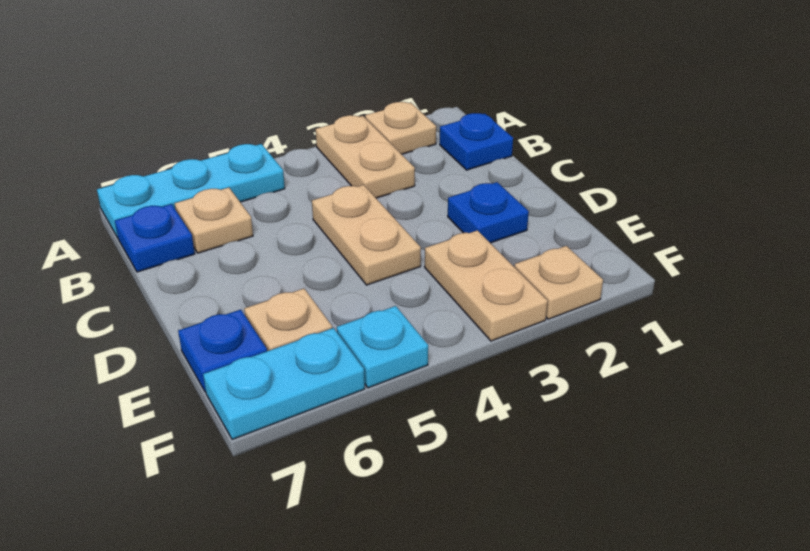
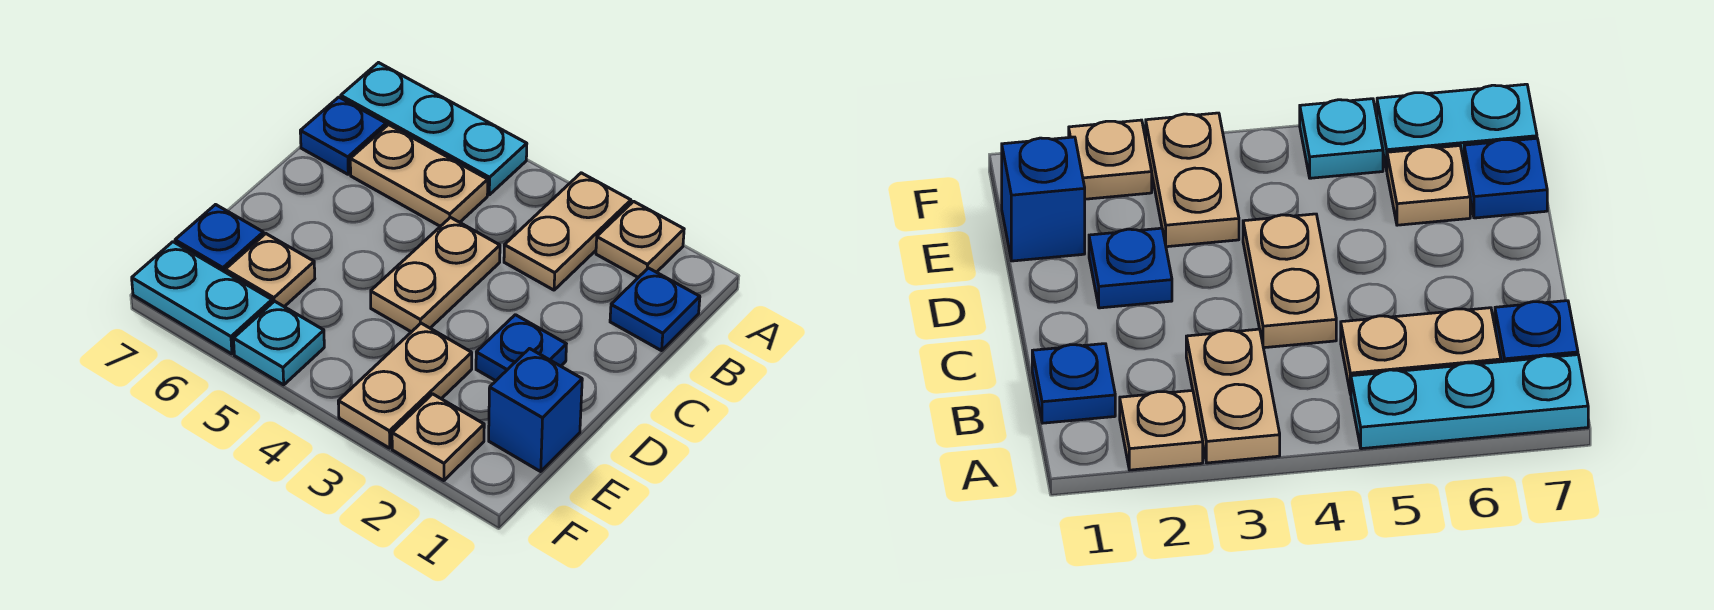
tan 1x1 plate [175,188,253,253] -> tan 1x2 plate [350,125,488,226]
none -> blue 1x1 brick [489,349,582,471]

